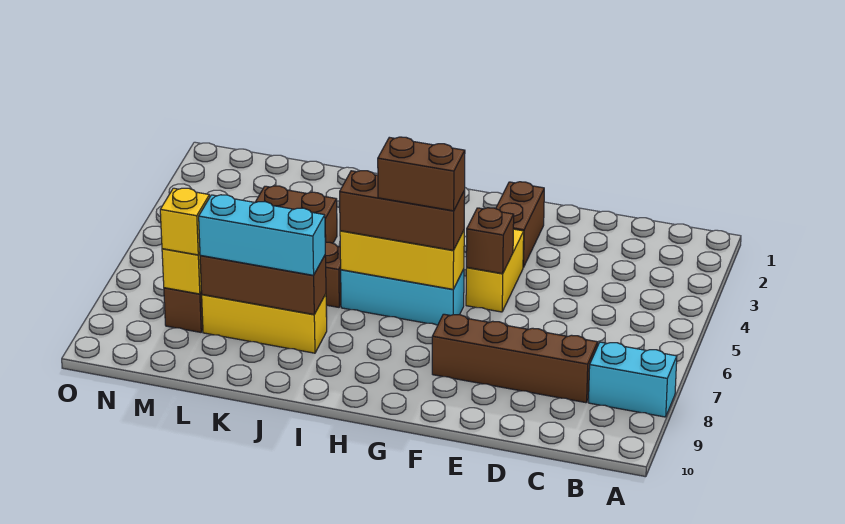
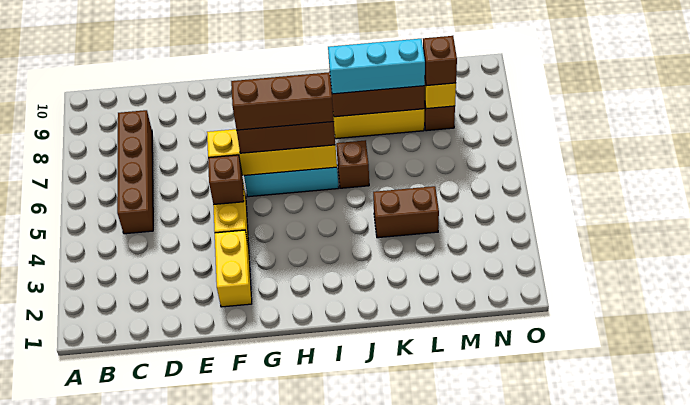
cyan 1x2 brick [589,342,677,417] -> none
brown 1x4 brick [432,314,598,403] -> brown 1x4 brick turned to [117,110,153,234]
brown 1x2 brick [496,182,544,267] -> yellow 1x2 brick [215,230,252,307]
yellow 1x3 brick [340,231,464,289] -> yellow 1x4 brick [207,129,337,176]
brown 1x2 brick [378,137,465,211] -> brown 1x3 brick [231,72,334,130]
yellow 1x1 brick [160,188,210,255] -> brown 1x1 brick [423,36,457,86]

